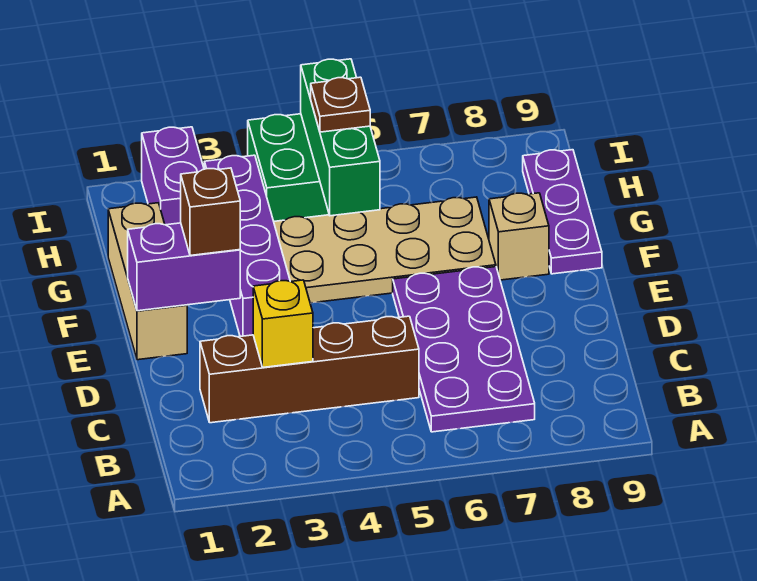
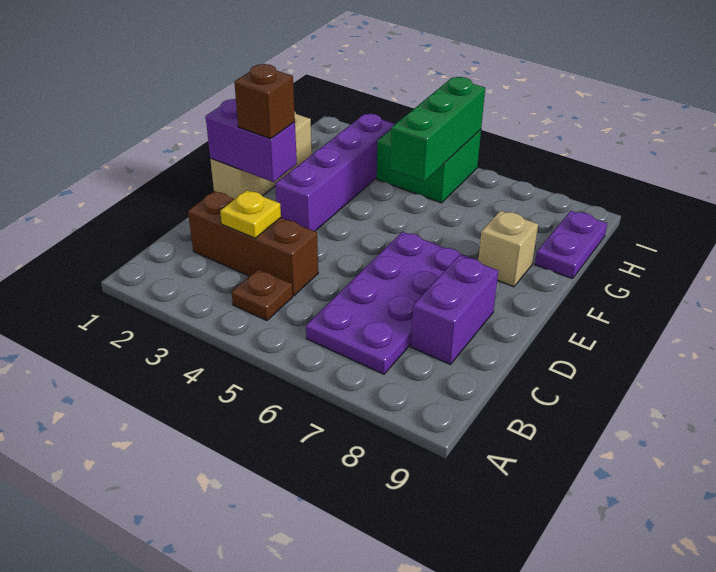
brown 1x4 brick [200,316,419,423] -> brown 1x3 brick [188,191,318,296]
yellow 1x1 brick [253,280,313,367] -> yellow 1x1 plate [220,190,281,238]
tan 2x4 plate [274,197,496,303] -> none
purple 1x3 plate [523,150,602,274] -> purple 1x2 plate [535,211,607,279]
purple 1x2 brick [142,127,204,225] -> purple 1x2 brick moved to [411,256,498,364]
brown 1x1 plate [311,77,370,132] -> brown 1x1 plate moved to [232,269,293,321]

